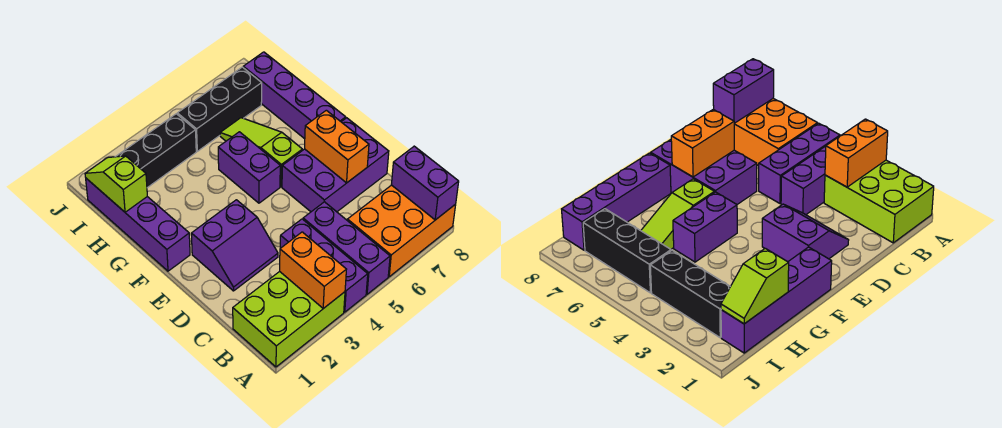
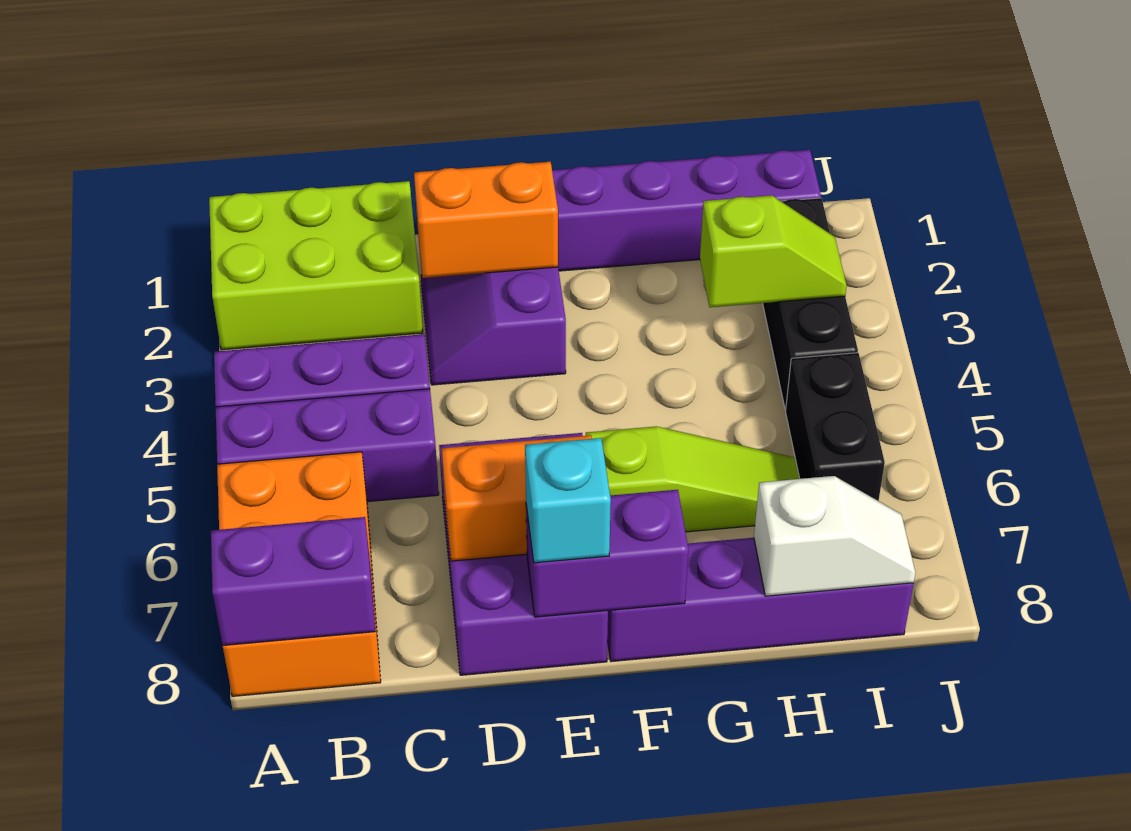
lime 2x3 brick [233,271,345,367] -> lime 2x3 brick turned to [209,181,423,350]
orange 1x2 brick [280,232,347,308] -> orange 1x2 brick moved to [414,162,558,278]
none -> cyan 1x1 brick [525,438,611,563]
purple 1x2 brick [218,132,280,203] -> purple 1x2 brick moved to [526,490,688,617]
lime 1x2 slope [85,156,147,212] -> lime 1x2 slope moved to [700,195,847,307]
none -> white 1x2 slope [754,476,915,596]
black 1x3 brick [177,67,262,151] -> black 1x2 brick [786,353,885,501]

